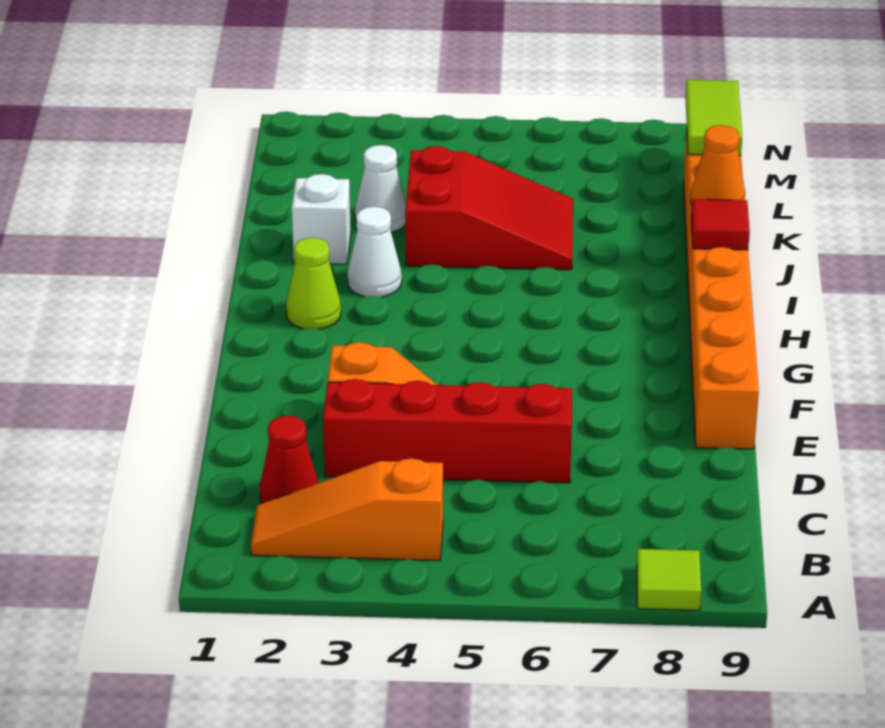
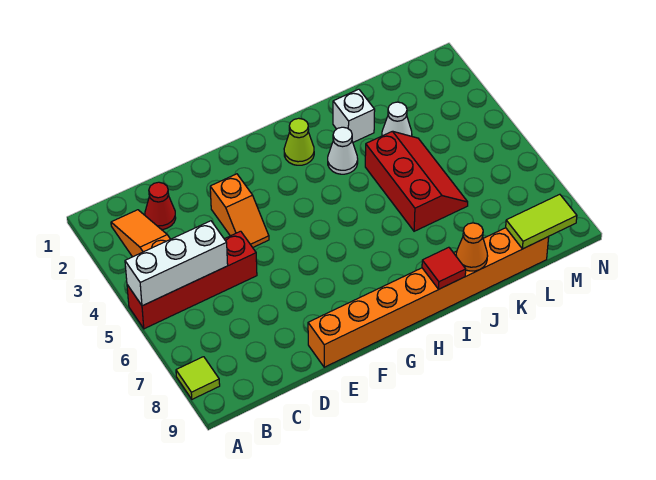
none -> white 1x3 brick [125,221,228,306]
red 1x4 brick [323,379,572,483] -> red 1x4 brick turned to [127,231,257,329]
red 2x3 slope [405,146,573,270] -> red 2x3 slope turned to [365,131,468,231]

